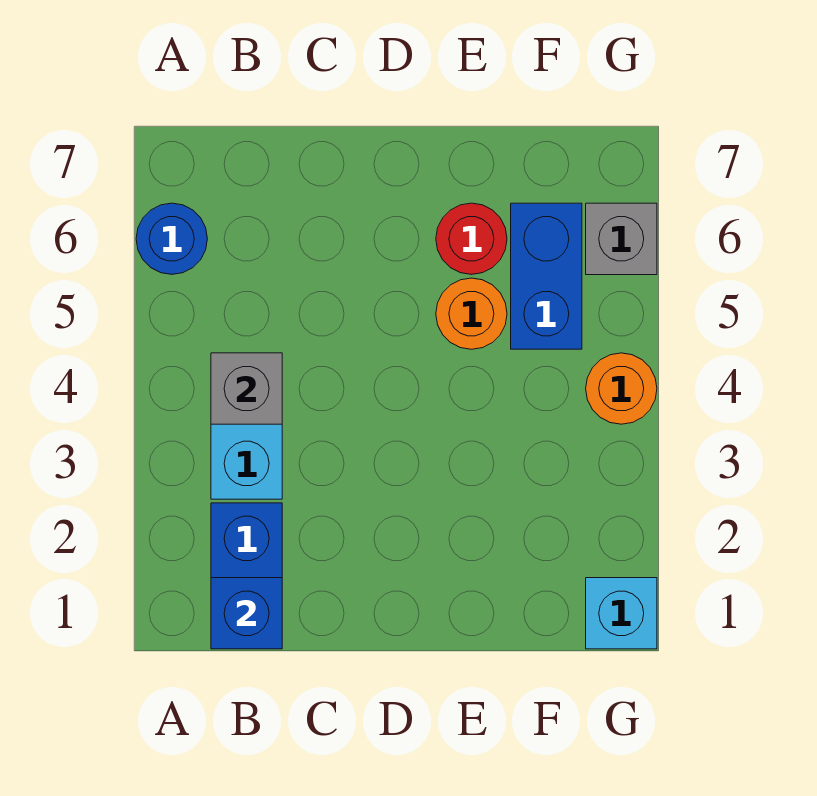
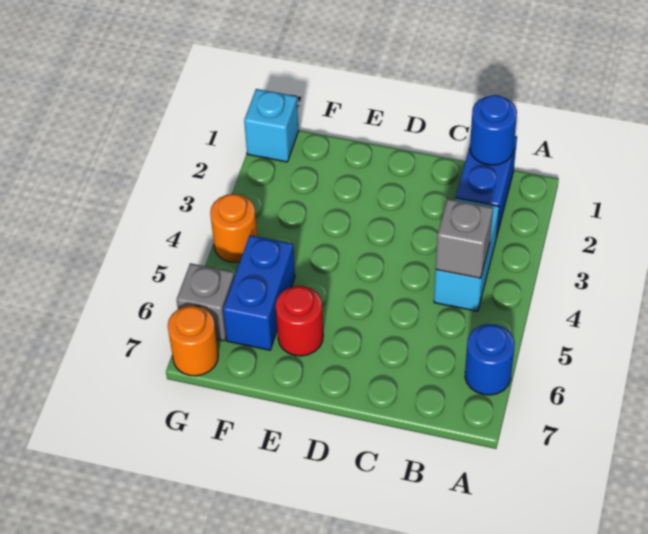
blue 1x1 brick [211,578,282,649] -> blue 1x1 round brick [470,95,517,165]
orange 1x1 round brick [436,278,507,349] -> orange 1x1 round brick moved to [168,305,218,376]

